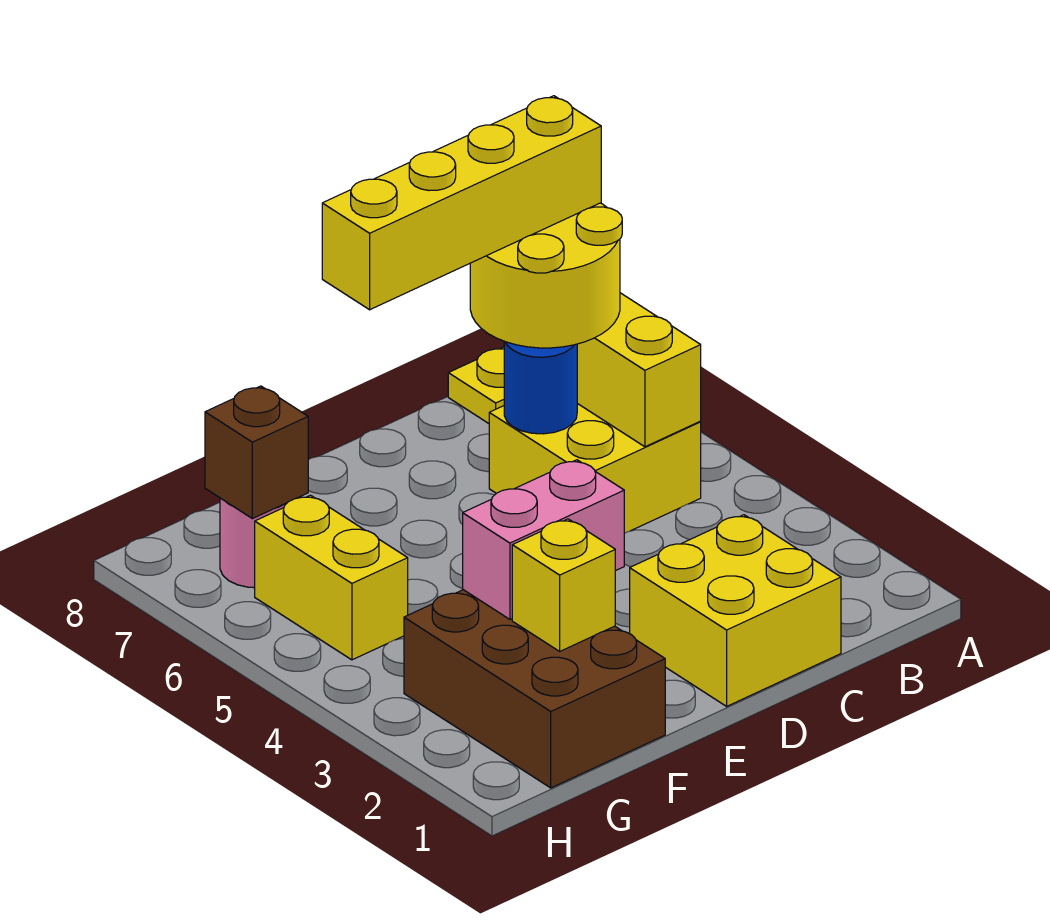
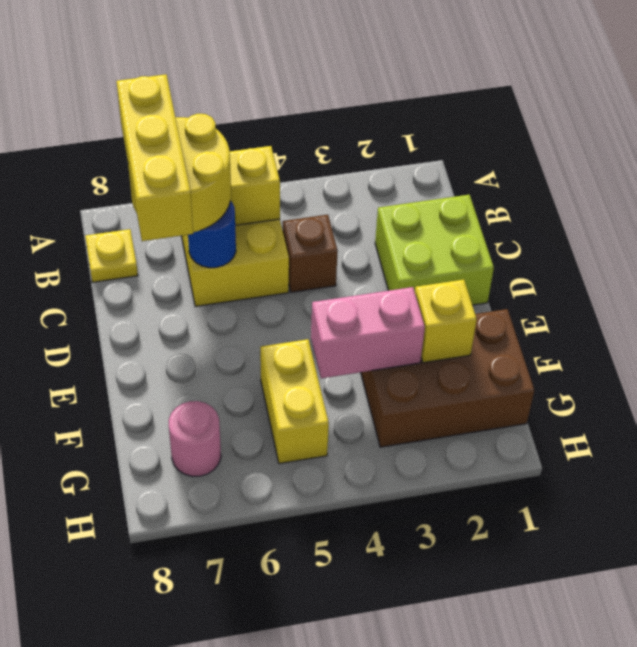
yellow 1x4 brick [322,96,601,310] -> yellow 1x3 brick [116,74,193,241]
yellow 2x2 brick [630,515,841,706] -> lime 2x2 brick [375,195,494,305]
pink 1x2 brick [463,460,624,619] -> pink 1x2 brick turned to [311,287,425,378]
yellow 1x2 brick [255,495,408,660] -> yellow 1x2 brick turned to [260,339,329,464]
brown 1x1 brick [205,386,308,519] -> brown 1x1 brick moved to [283,215,338,292]

